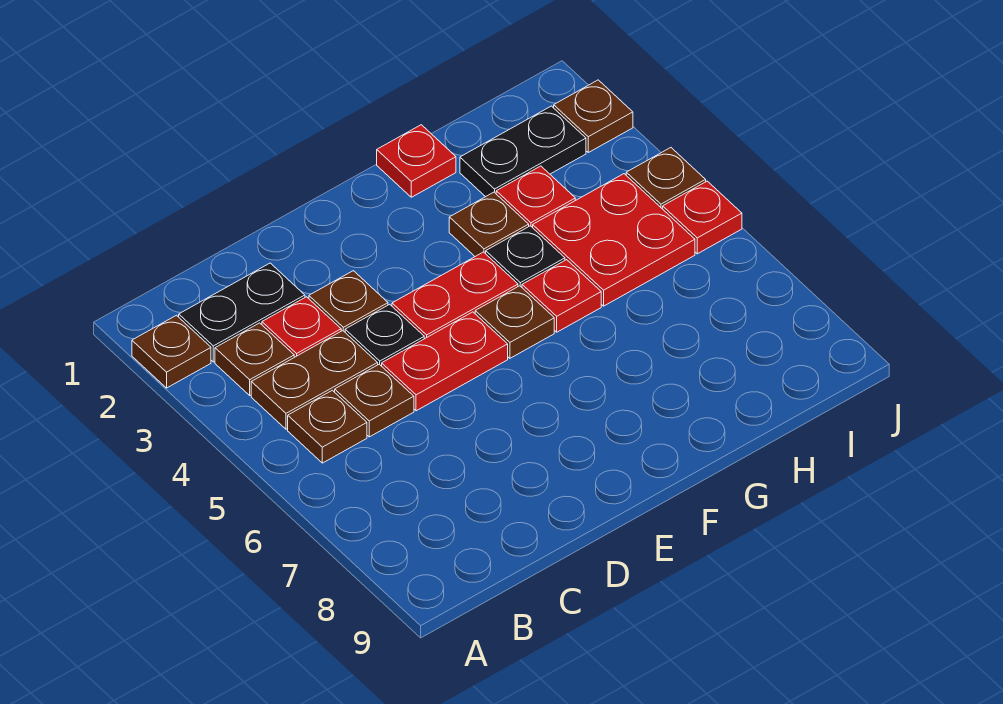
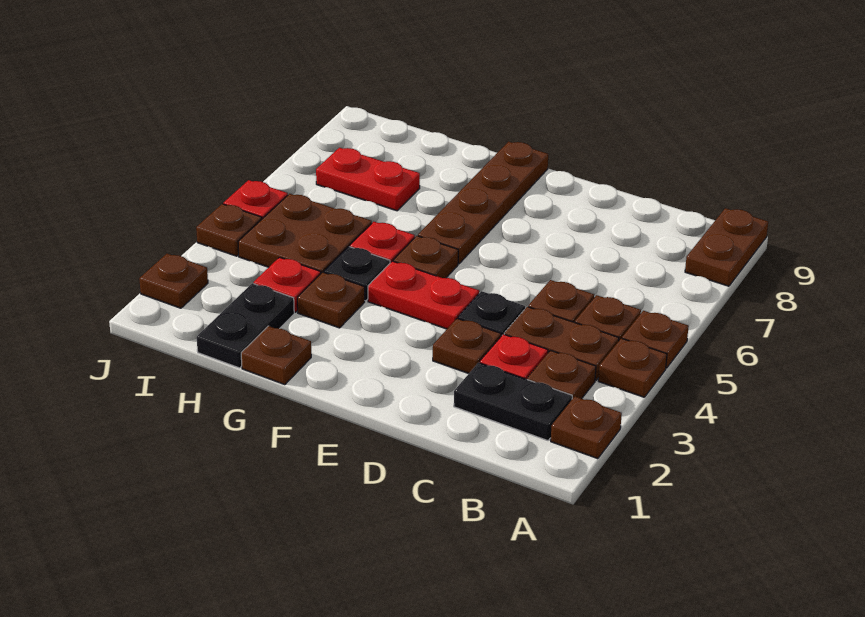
none -> brown 1x1 plate [598,338,667,397]
none -> brown 1x1 plate [622,311,689,368]
none -> brown 1x2 plate [685,208,768,286]
red 1x2 plate [382,312,508,411] -> red 1x2 plate moved to [316,148,420,211]
none -> brown 1x4 plate [418,142,548,264]
red 1x1 plate [377,125,456,197] -> brown 1x1 plate [241,326,311,385]
black 1x2 plate [460,106,586,197] -> black 1x2 plate turned to [197,283,294,368]
red 2x2 plate [533,174,695,306] -> brown 2x2 plate [238,194,372,273]

